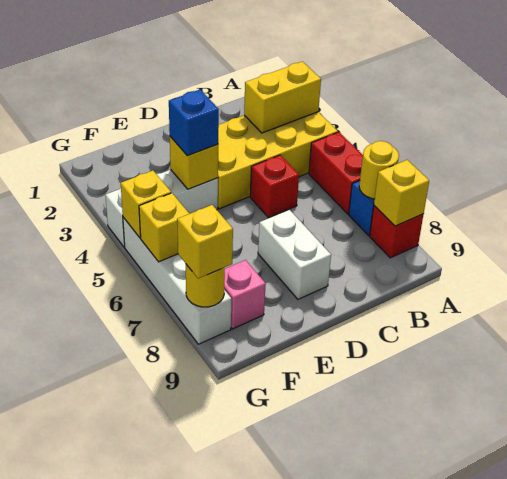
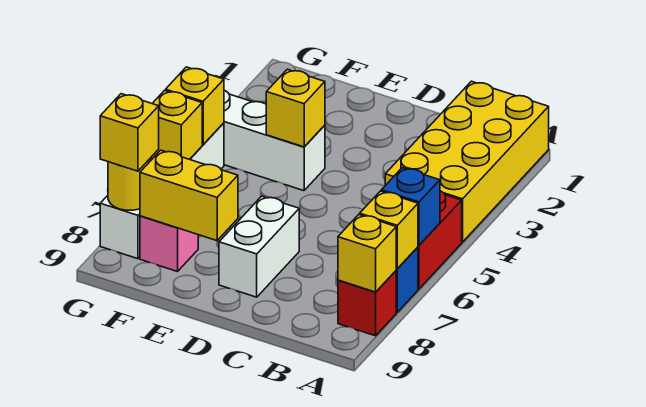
yellow 2x4 brick [218,112,338,209] -> yellow 2x4 brick turned to [385,81,549,242]
yellow 1x2 brick [244,62,321,133] -> yellow 1x2 brick moved to [140,150,238,241]
yellow 1x1 round brick [359,141,399,199] -> yellow 1x1 brick [360,191,418,269]
red 1x1 brick [250,155,299,218] -> none
blue 1x1 brick [169,90,219,156] -> blue 1x1 brick moved to [381,168,440,245]

